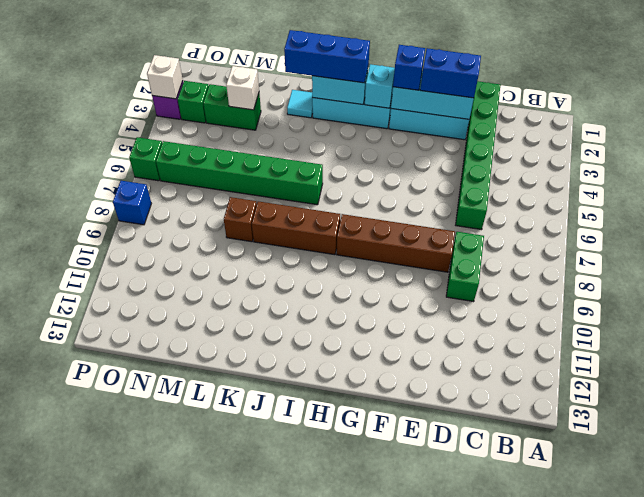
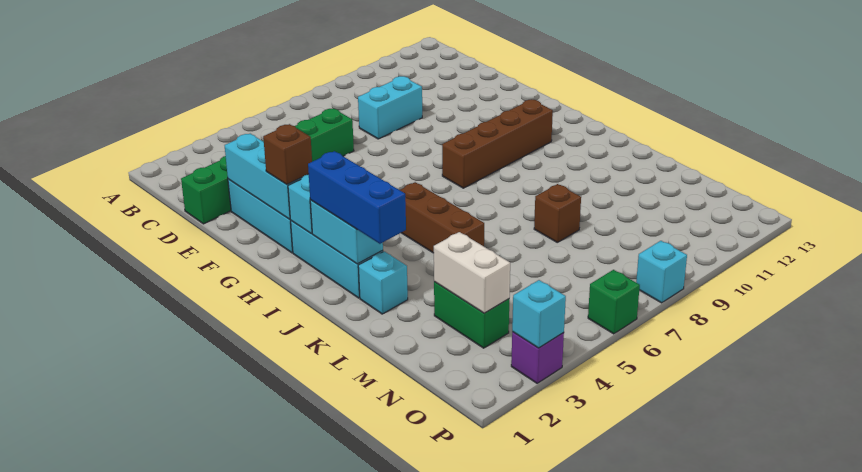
green 1x2 brick [446,232,484,302] -> cyan 1x2 brick [358,76,422,139]
blue 1x2 brick [420,48,481,98] -> none
brown 1x4 brick [337,214,455,272] -> brown 1x4 brick turned to [442,100,553,188]
blue 1x1 brick [393,45,425,90] -> brown 1x1 brick [263,124,312,184]
brown 1x3 brick [252,201,340,255] -> brown 1x3 brick moved to [400,182,484,253]
green 1x6 brick [156,141,323,205] -> none
cyan 1x1 tile [287,90,313,118] -> cyan 1x1 brick [358,251,408,314]
white 1x1 brick [226,66,259,110] -> white 1x2 brick [434,232,510,313]
green 1x1 brick [178,81,209,123] -> none
white 1x1 brick [147,55,183,99] -> cyan 1x1 brick [512,280,566,348]
blue 1x1 brick [113,181,151,225] -> cyan 1x1 brick [636,241,687,303]

